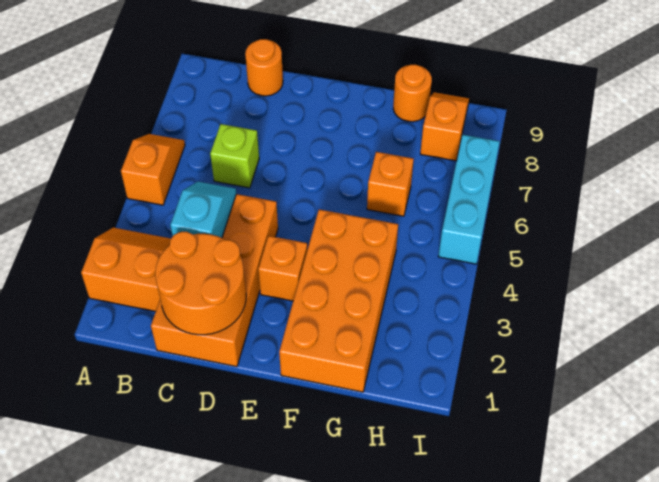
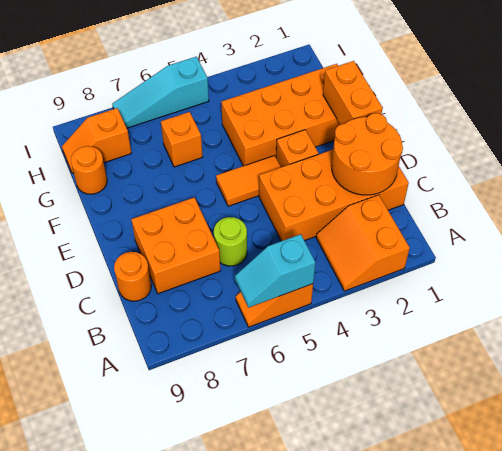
cyan 1x2 slope [170,182,236,238] -> cyan 1x2 slope moved to [235,234,316,308]
lime 1x1 brick [210,124,259,188] -> lime 1x1 round brick [214,217,247,266]
none -> orange 2x2 brick [131,197,220,294]
none -> orange 1x2 brick [323,61,383,125]
none -> orange 1x2 tile [216,155,281,206]
cyan 1x3 brick [438,135,500,264] -> cyan 1x3 slope [112,57,209,128]

